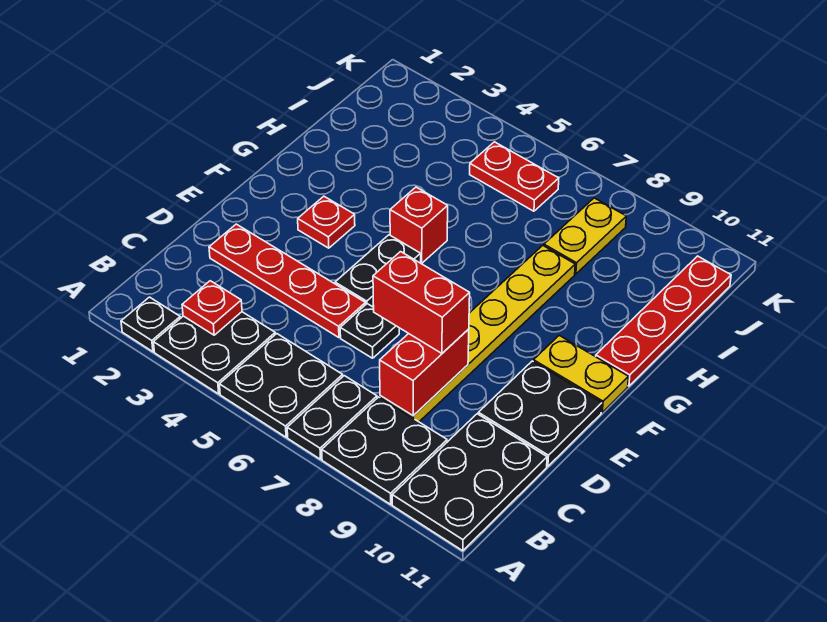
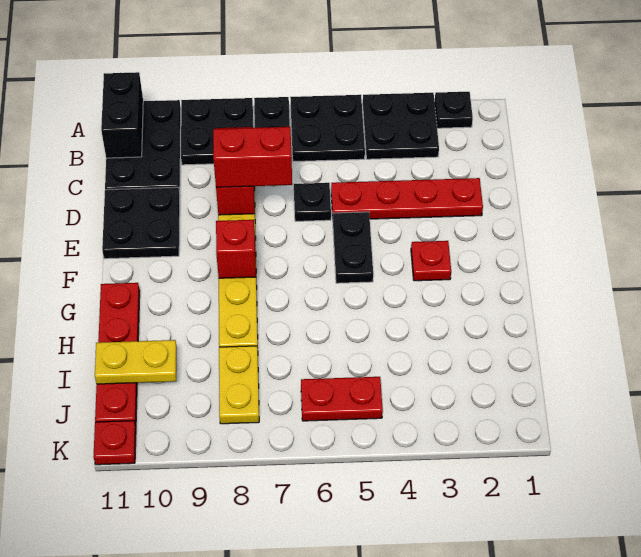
none -> black 1x2 brick [101,72,143,158]
red 1x1 plate [182,281,242,335] -> red 1x1 plate moved to [93,421,136,465]
yellow 1x2 plate [533,335,629,412] -> yellow 1x2 plate moved to [95,340,177,384]
red 1x1 brick [390,187,448,263] -> red 1x1 brick moved to [216,220,256,278]

